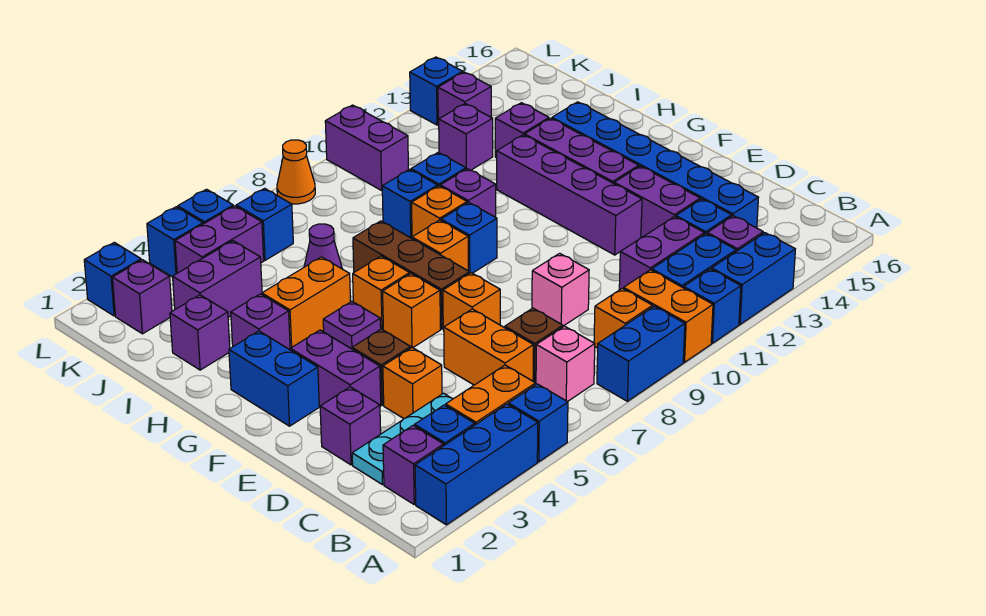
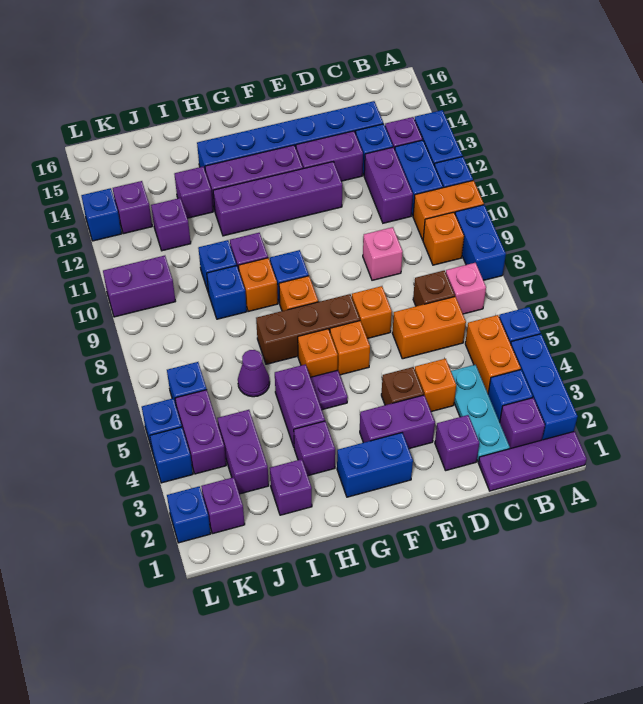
none -> purple 1x3 plate [478,431,587,491]
orange 1x2 brick [262,257,351,348] -> purple 1x2 brick [275,364,325,447]
orange 1x1 cone [277,140,315,204] -> none

